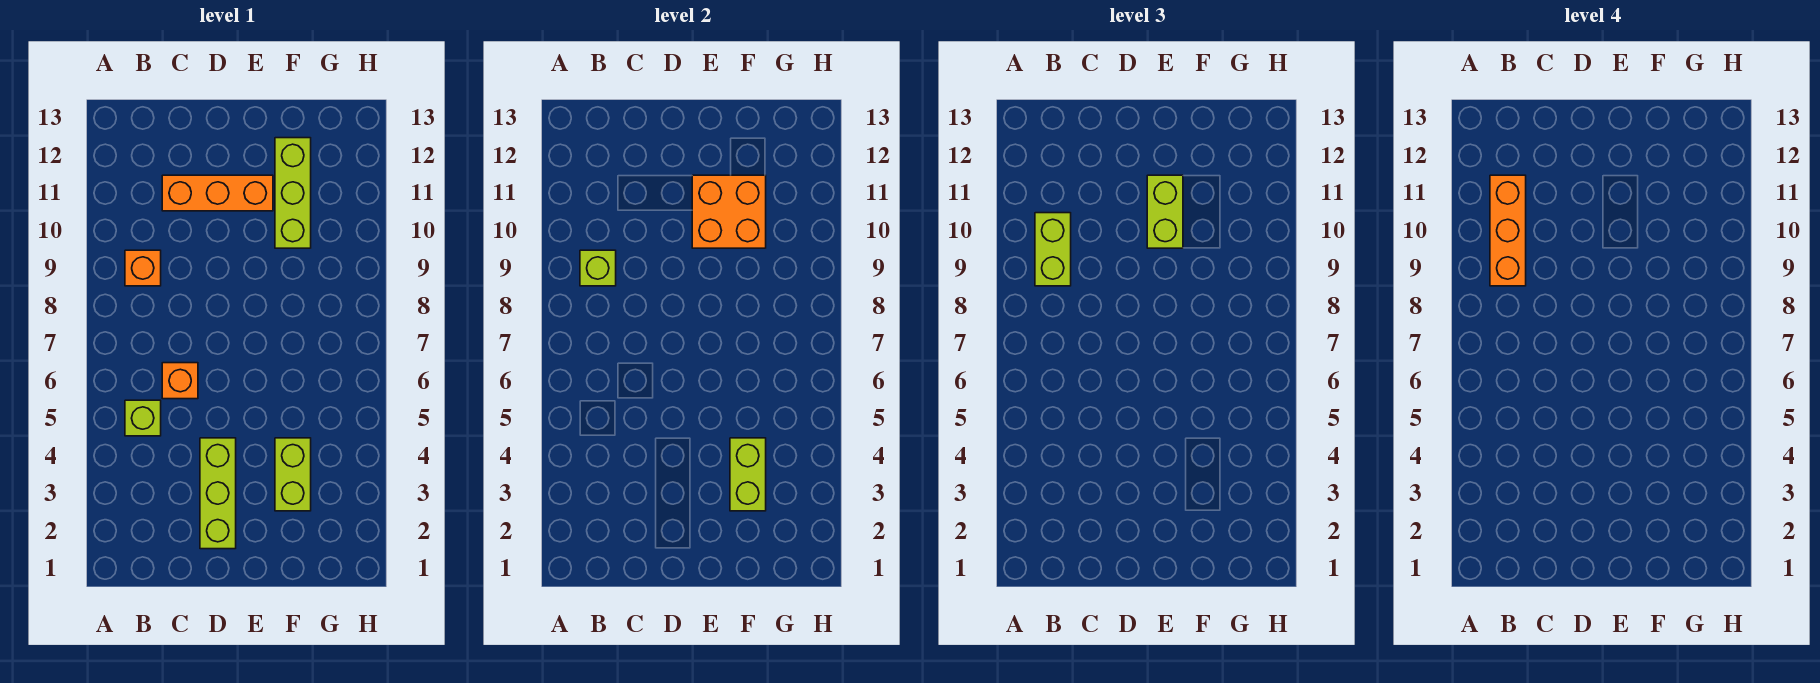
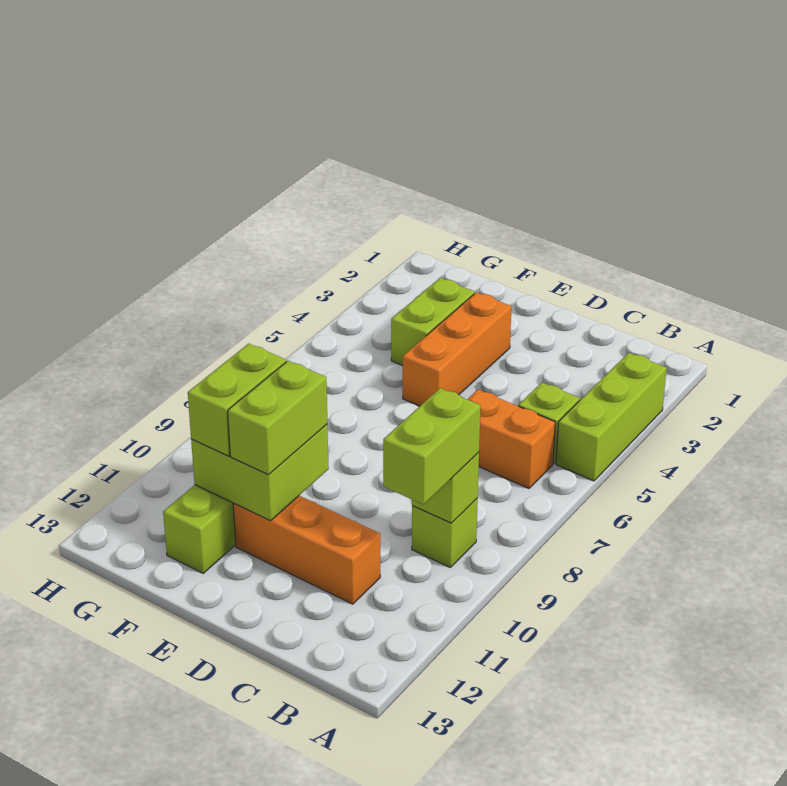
orange 1x1 brick [125,250,161,286] -> lime 1x1 brick [412,498,478,568]
orange 1x3 brick [1490,175,1526,286] -> orange 1x3 brick moved to [403,292,512,406]
orange 1x1 brick [162,363,198,399] -> orange 1x2 brick [467,390,555,488]
lime 1x3 brick [200,438,236,549] -> lime 1x3 brick moved to [556,353,667,481]
orange 2x2 brick [692,175,766,248] -> lime 2x2 brick [191,425,329,521]
lime 1x2 brick [730,438,766,511] -> lime 1x2 brick moved to [188,344,286,456]

